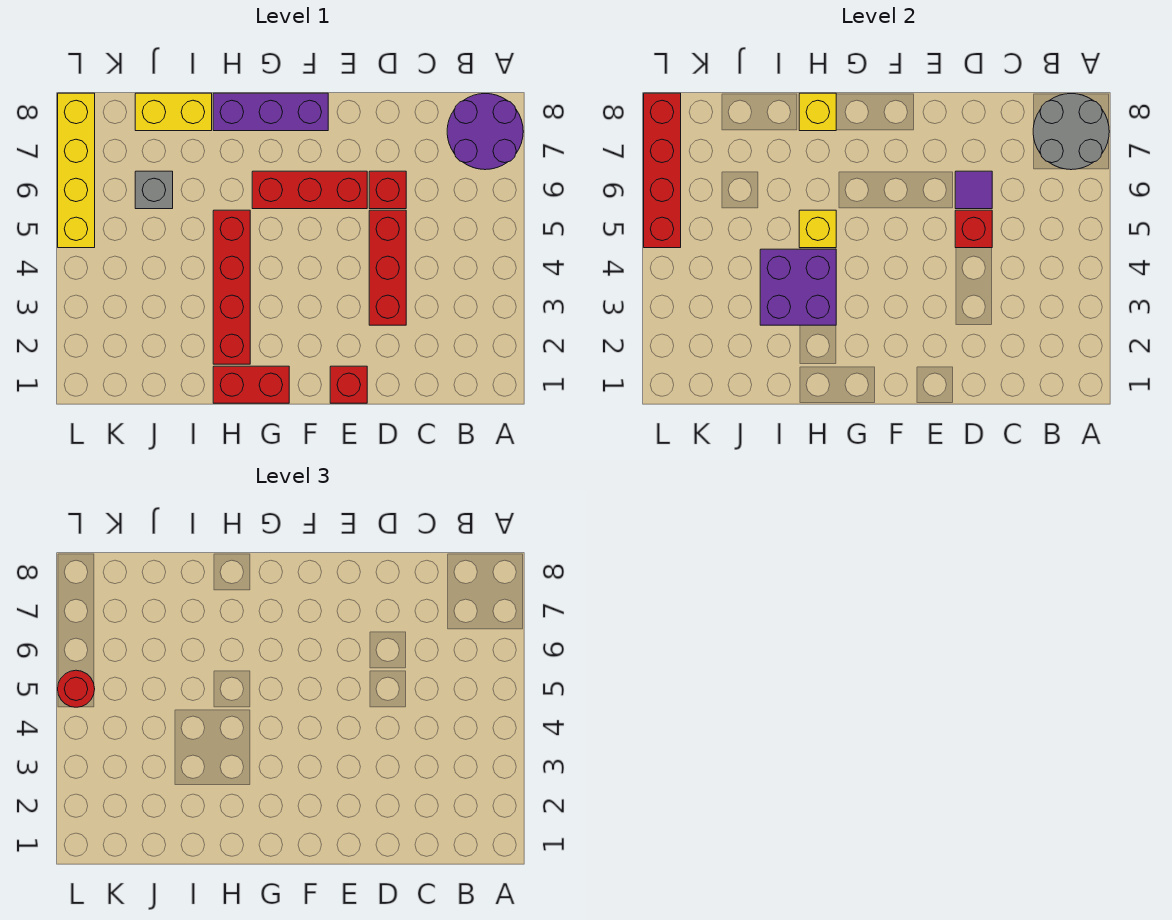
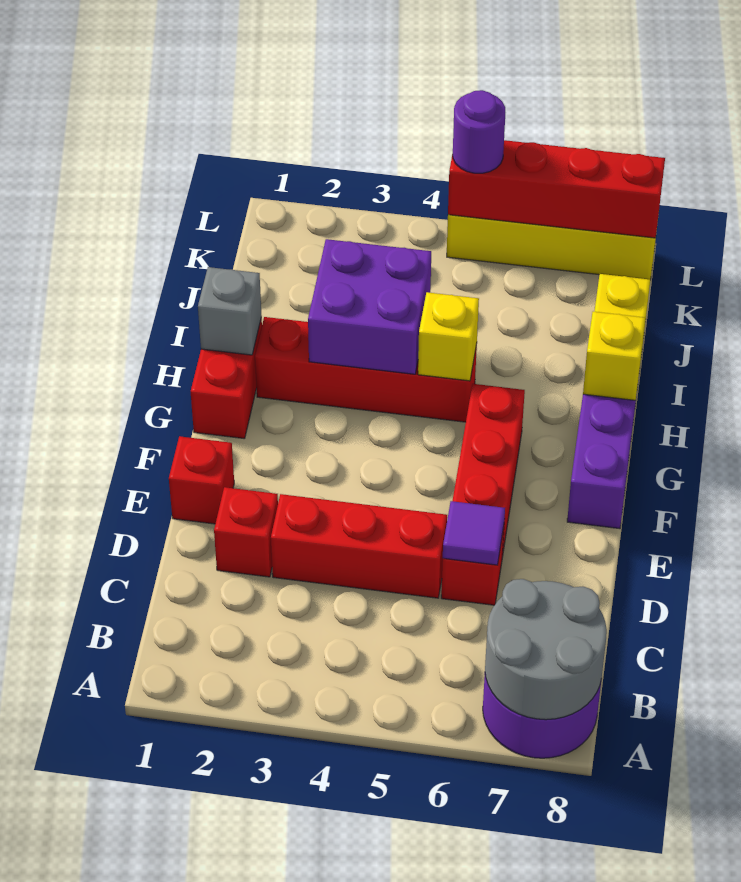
red 1x1 brick [955,210,992,248] -> red 1x1 brick moved to [214,487,278,577]
grey 1x1 brick [135,171,173,209] -> grey 1x1 brick moved to [198,267,262,355]
red 1x1 round brick [58,670,95,707] -> purple 1x1 round brick [453,90,505,173]

